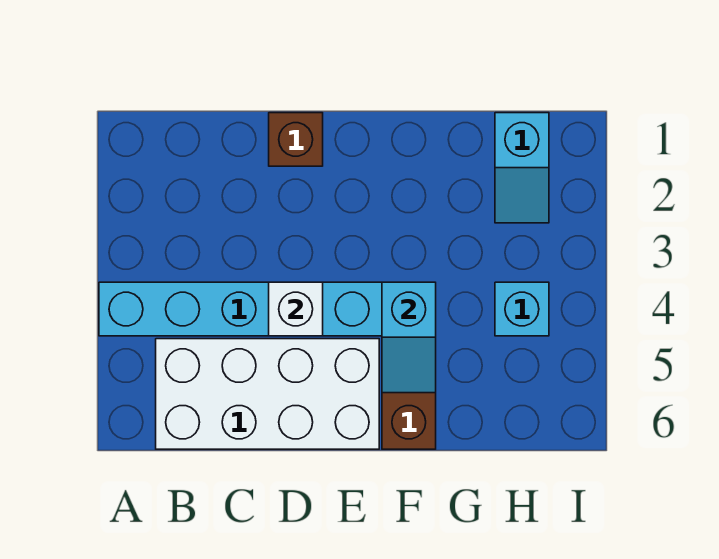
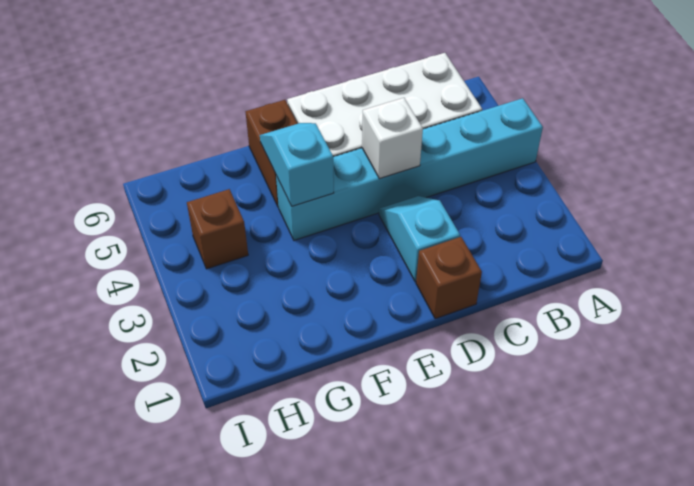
cyan 1x2 slope [495,113,549,223] -> cyan 1x2 slope moved to [379,196,460,282]
cyan 1x1 brick [495,282,549,336] -> brown 1x1 brick [187,189,248,269]

